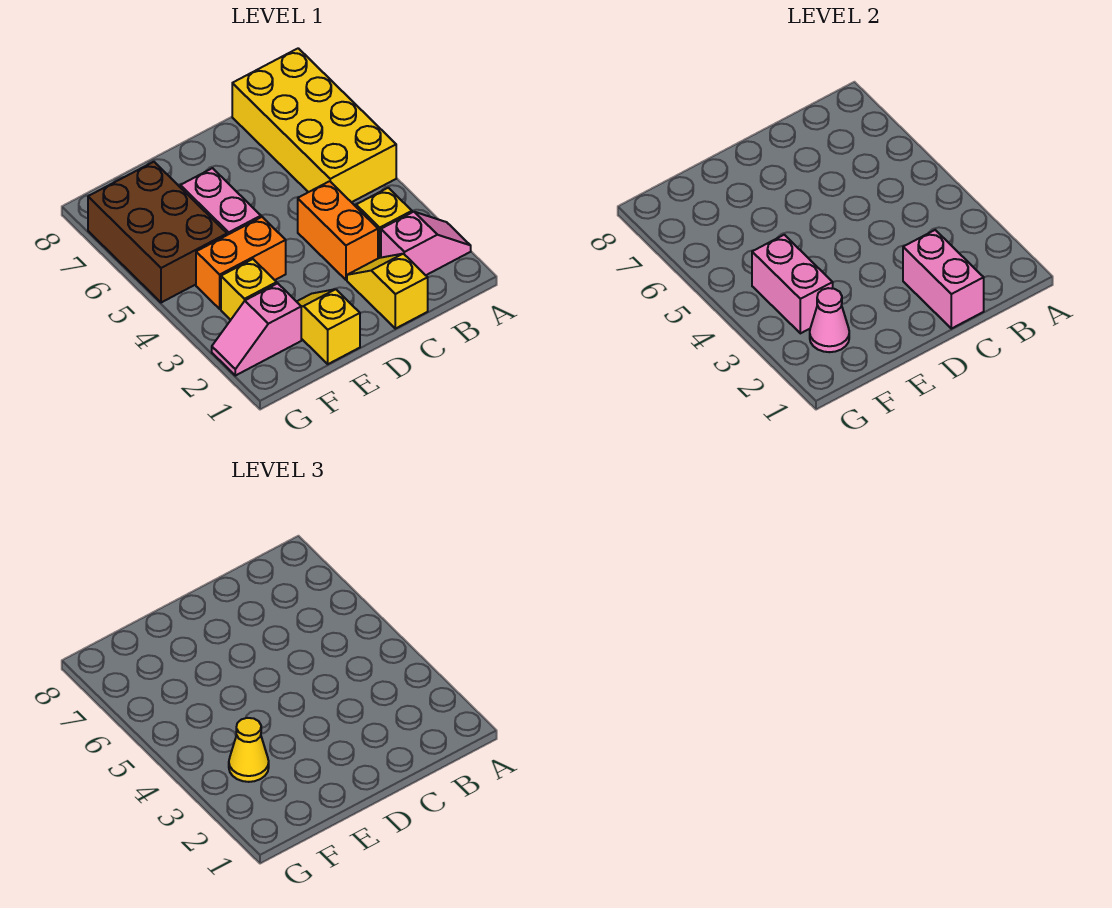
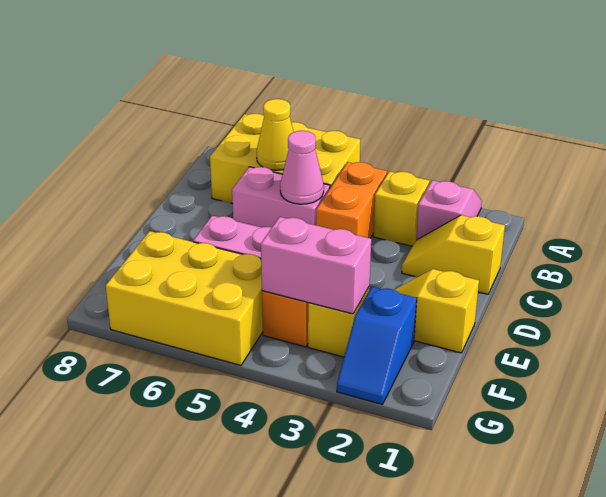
yellow 2x4 brick [232,48,396,202] -> yellow 2x3 brick [210,114,360,204]
pink 1x2 brick [903,230,984,329] -> pink 1x2 brick moved to [232,167,330,227]
orange 1x2 brick [298,181,378,280] -> orange 1x2 brick turned to [316,162,387,238]
pink 1x2 slope [212,283,301,376] -> blue 1x2 slope [337,287,417,404]
pink 1x1 cone [810,288,849,352] -> pink 1x1 cone moved to [280,131,324,204]
yellow 1x1 cone [229,718,269,782] -> yellow 1x1 cone moved to [257,99,294,170]
brown 2x3 brick [88,162,227,303] -> yellow 2x3 brick [106,231,263,365]

